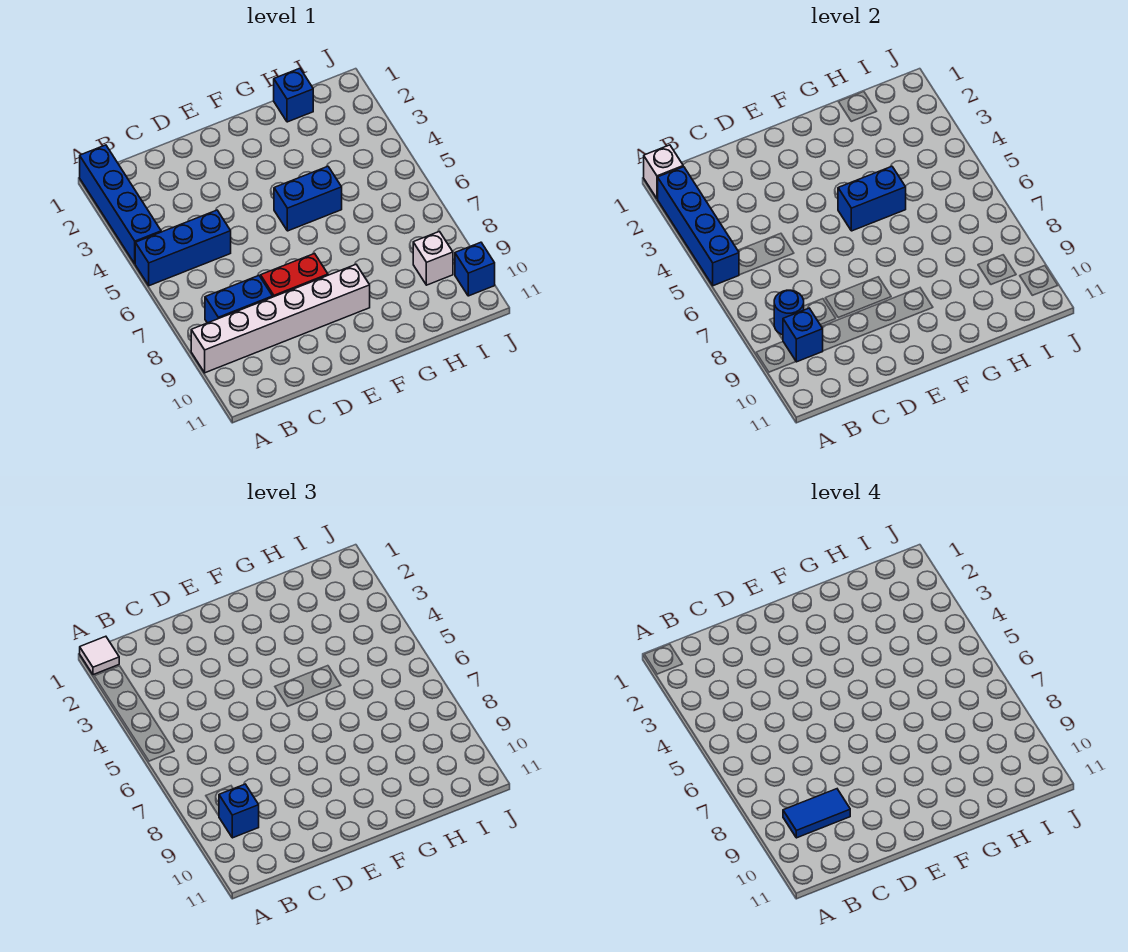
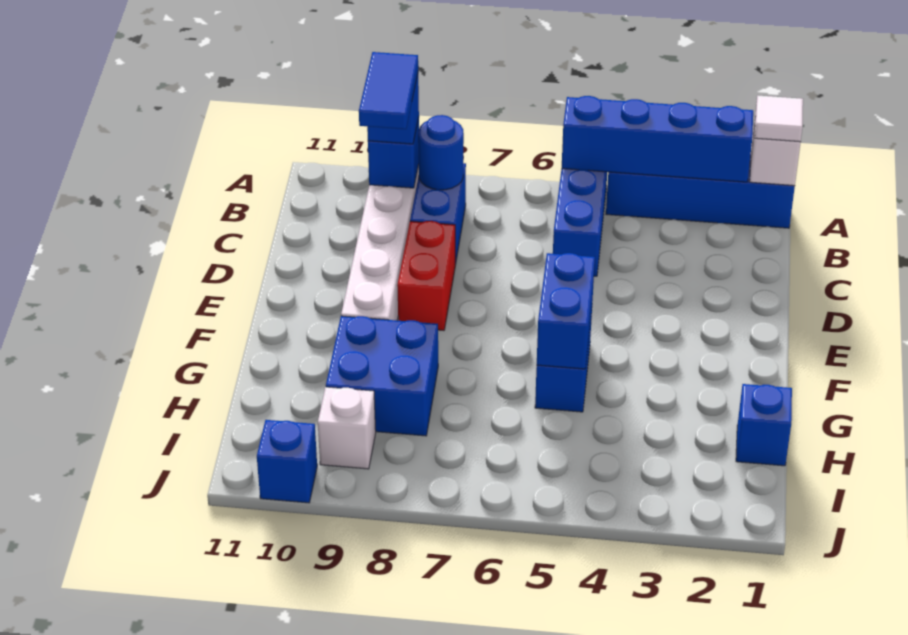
none -> blue 2x2 brick [326,316,438,436]

